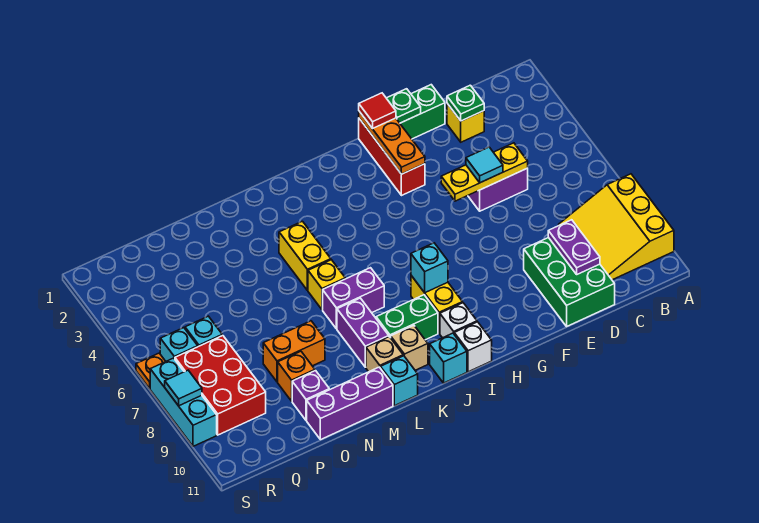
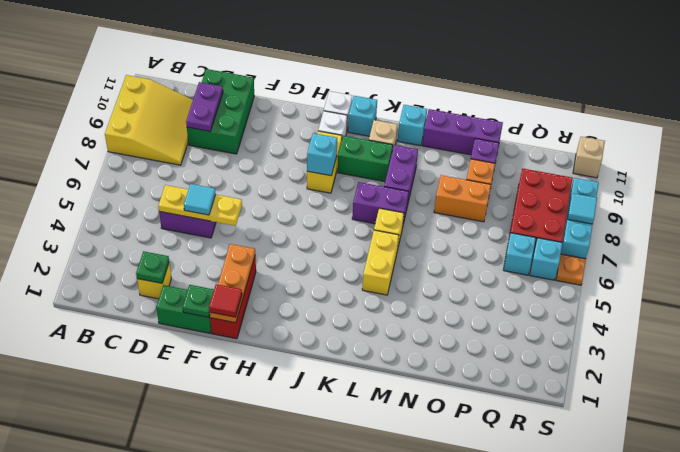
tan 1x1 brick [366,337,403,372] -> tan 1x1 brick moved to [573,137,605,178]

